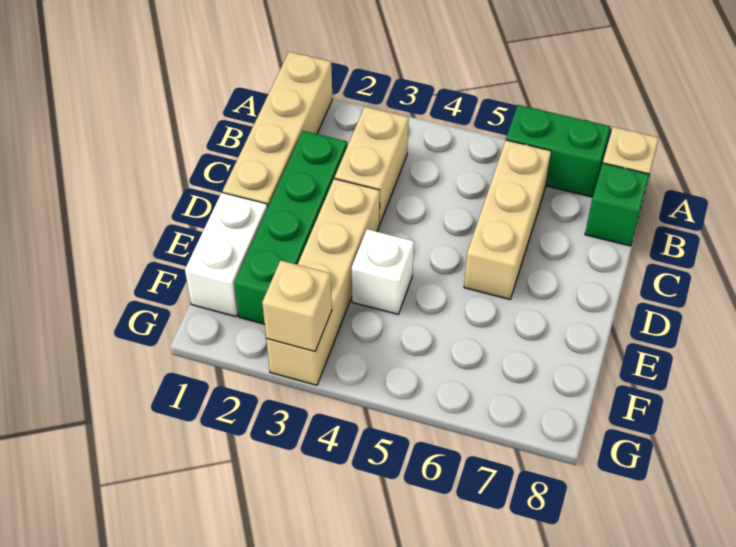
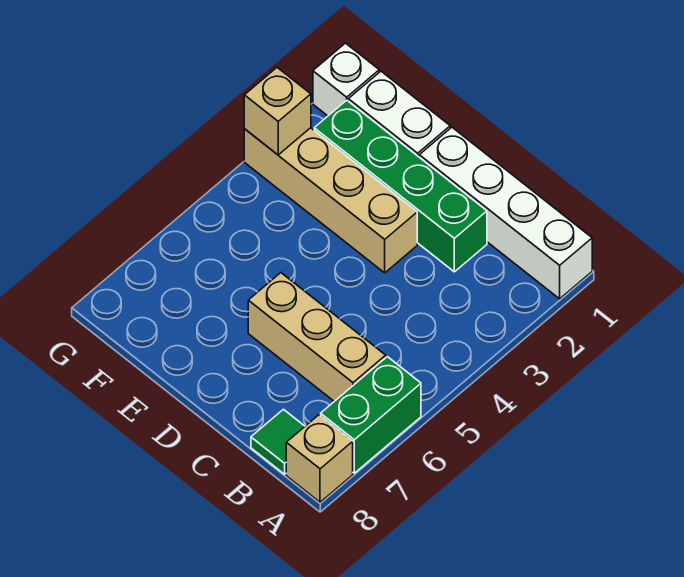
tan 1x4 brick [223,52,332,208] -> white 1x4 brick [419,127,592,299]
tan 1x2 brick [335,107,409,224] -> none
green 1x1 brick [585,163,650,246] -> green 1x1 tile [251,409,305,474]
white 1x1 brick [352,229,414,314] -> white 1x1 brick moved to [313,43,379,116]

